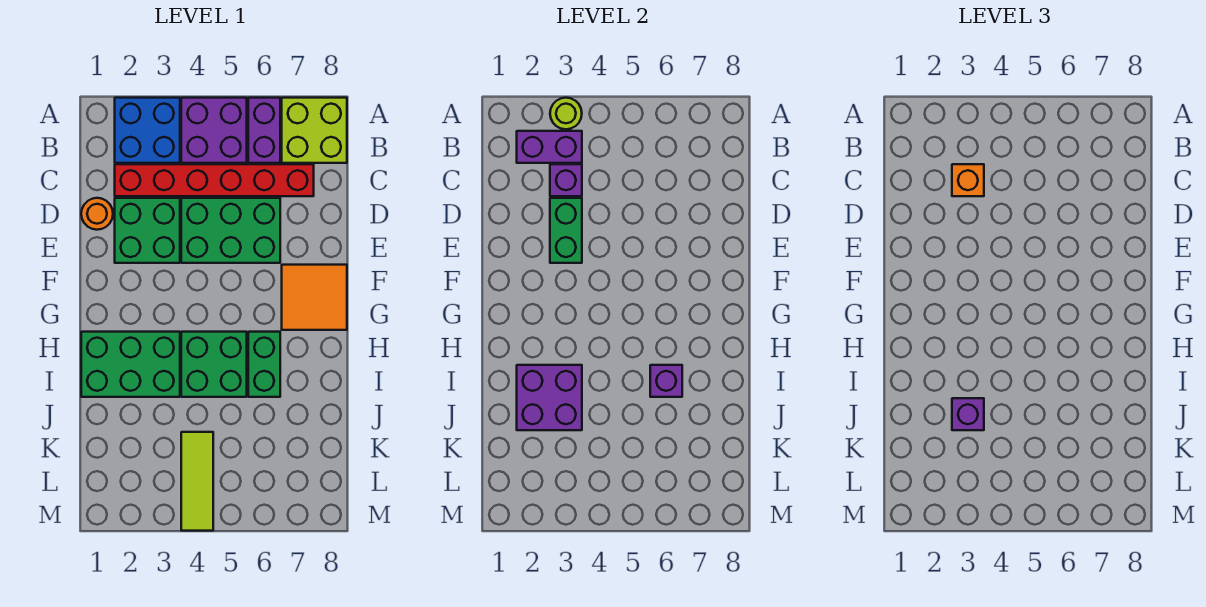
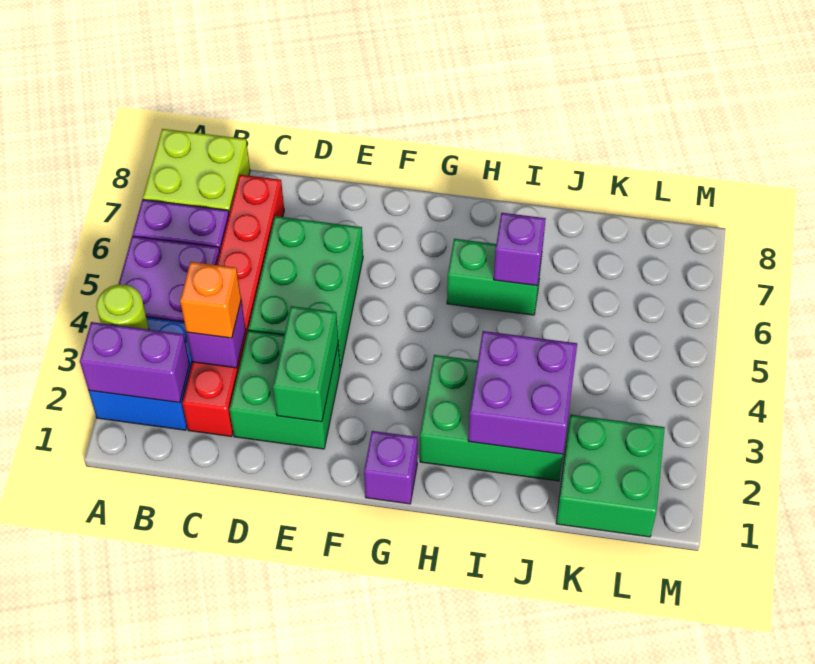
purple 1x2 brick [517,131,582,163] -> purple 1x2 brick turned to [80,322,190,403]
orange 1x1 round brick [81,198,113,230] -> none
green 1x2 brick [550,198,582,263] -> green 1x2 brick turned to [273,306,338,422]
orange 2x2 tile [282,265,347,330] -> none
green 2x3 brick [81,332,180,397] -> green 2x3 brick turned to [420,355,563,481]
green 2x2 brick [181,332,247,397] -> green 2x2 brick moved to [556,415,665,537]
purple 1x1 brick [952,398,984,430] -> purple 1x1 brick moved to [364,431,417,504]
lime 1x3 tile [181,432,213,531] -> none

